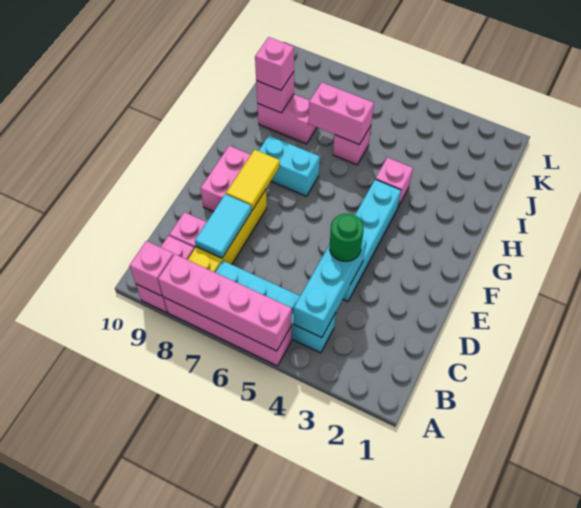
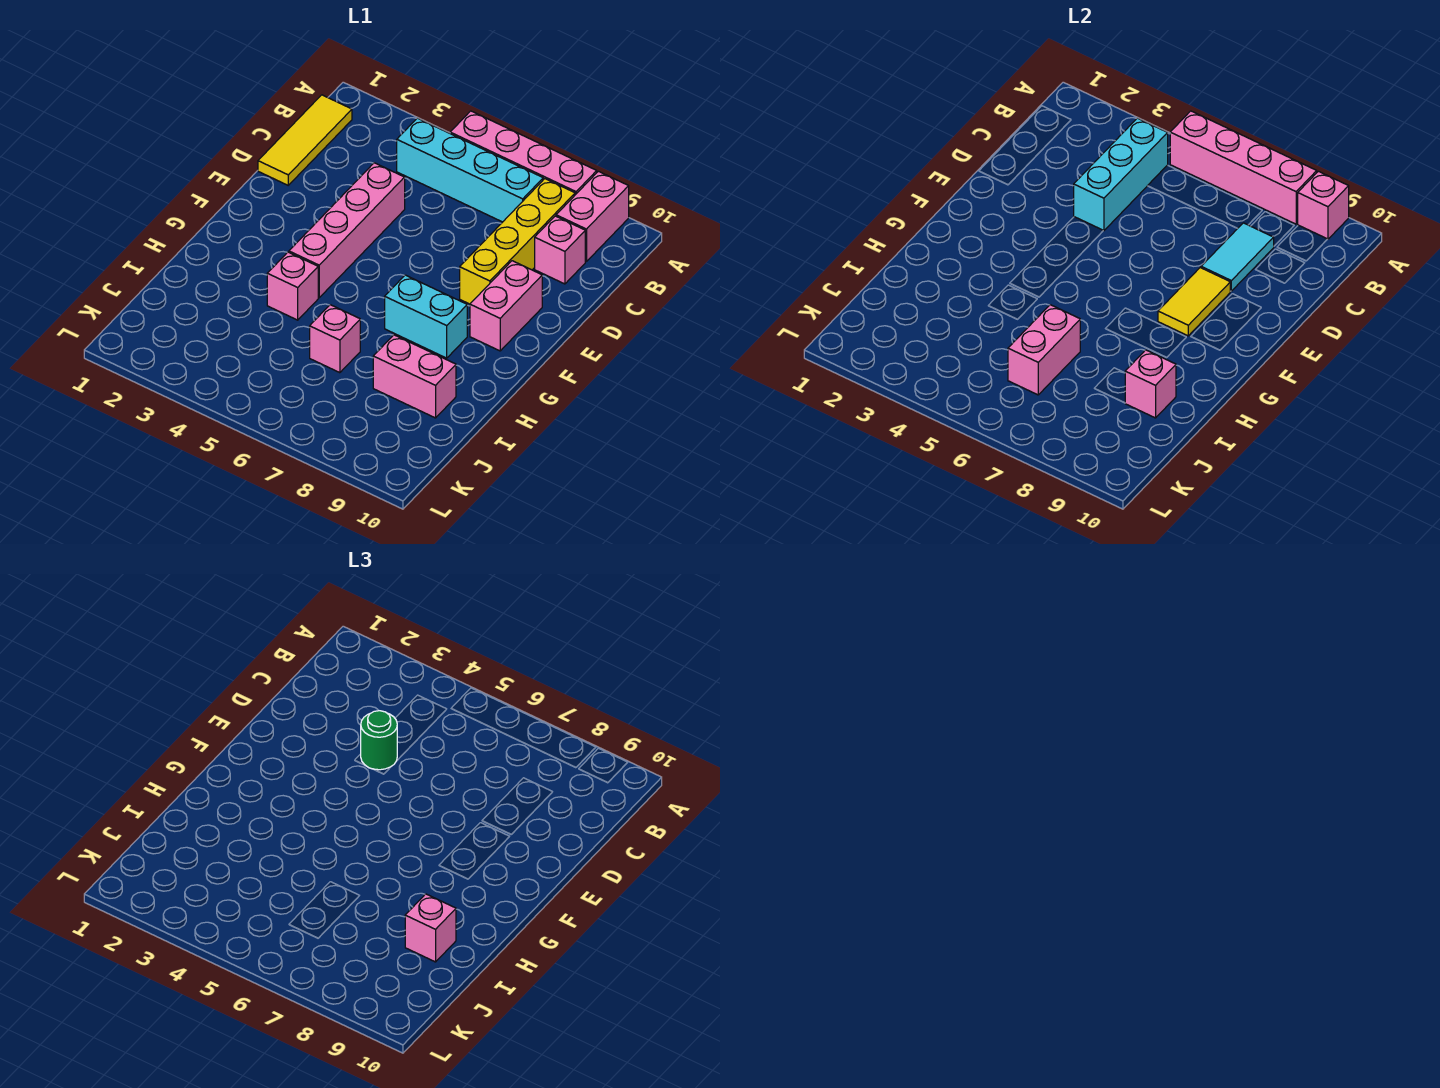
none -> yellow 1x3 tile [258,95,352,185]
cyan 1x4 brick [343,179,401,301] -> pink 1x4 brick [289,163,405,298]
pink 1x2 brick [308,82,374,145] -> pink 1x2 brick turned to [1008,305,1080,395]

